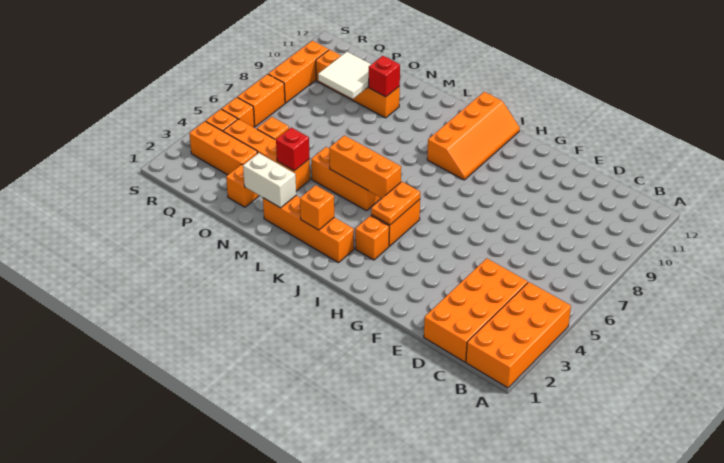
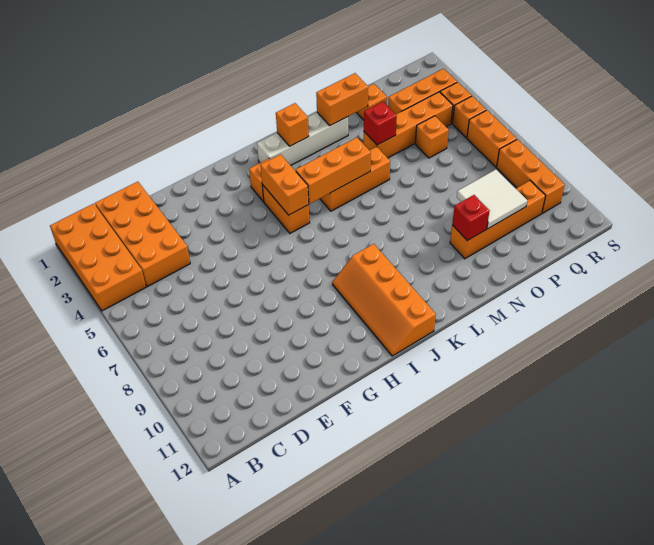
orange 1x2 plate [371,182,420,225] -> orange 1x2 brick [260,154,309,215]
orange 1x4 brick [263,196,354,263] -> white 1x4 brick [257,113,348,165]
white 1x2 brick [243,153,296,208] -> orange 1x2 brick [316,73,368,126]

